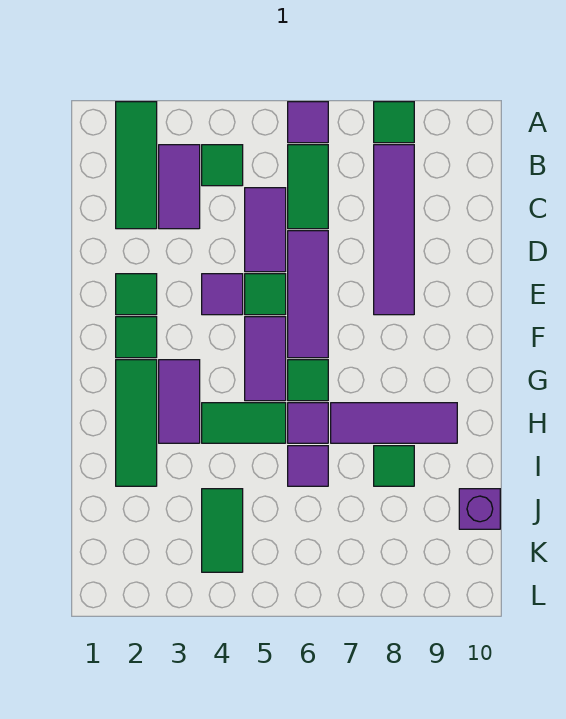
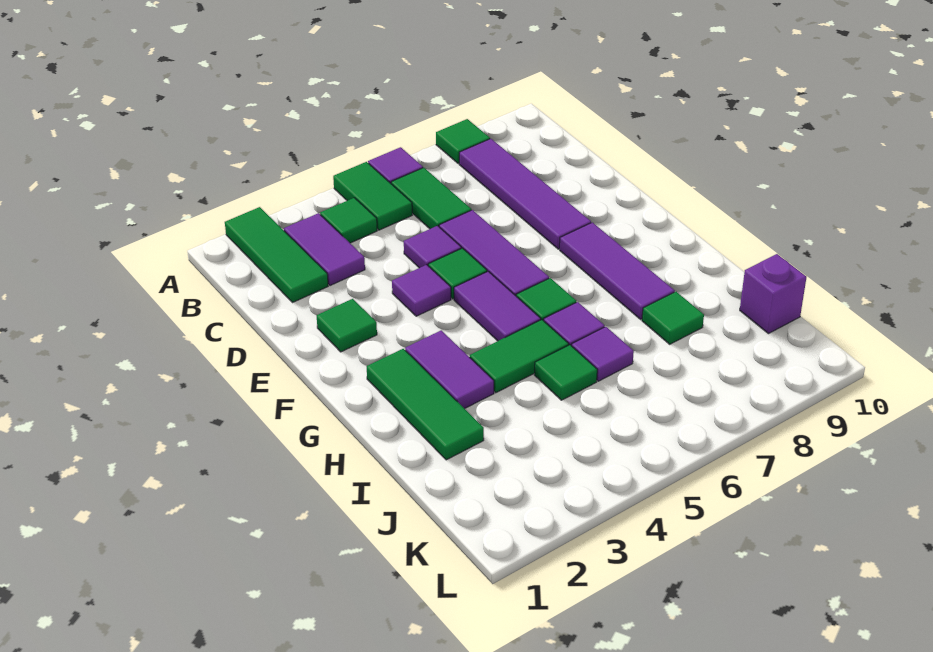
purple 1x2 tile [245,188,286,272] -> purple 1x1 tile [404,226,461,268]
green 1x1 tile [116,317,157,358] -> green 1x1 tile moved to [534,345,597,400]
purple 1x3 tile [331,403,457,443] -> purple 1x3 tile turned to [560,222,675,319]
green 1x2 tile [202,489,243,572] -> green 1x2 tile moved to [333,162,412,230]

